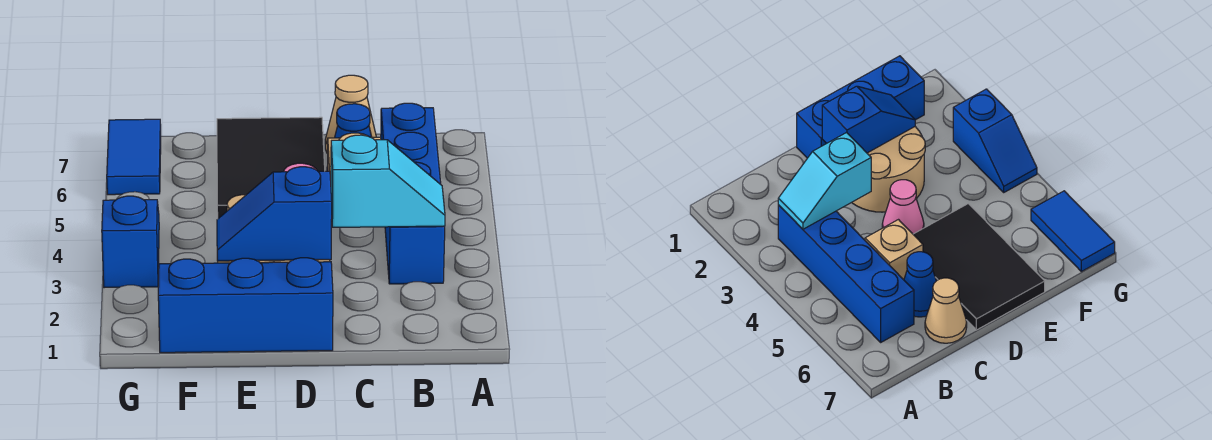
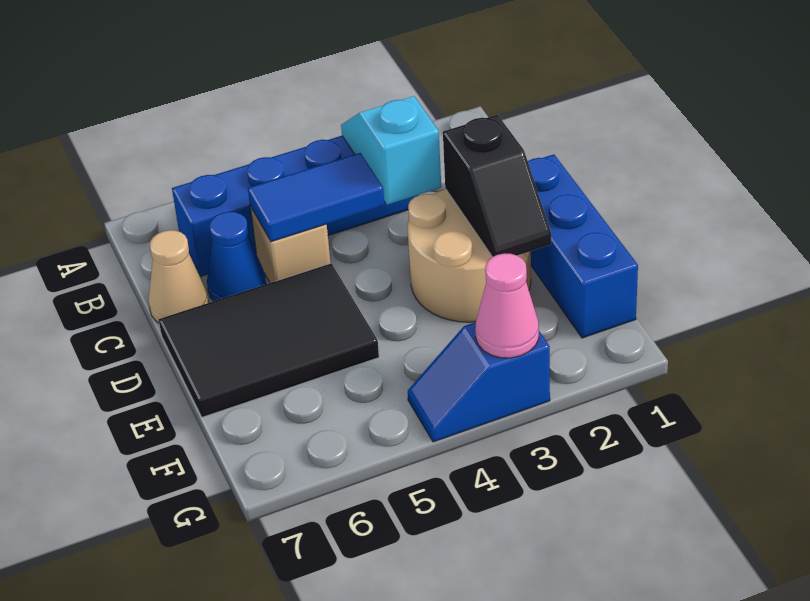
blue 1x2 slope [217,167,332,261] -> black 1x2 slope [443,115,551,257]
pink 1x1 cone [882,180,924,234] -> pink 1x1 cone moved to [475,253,539,358]
blue 1x2 tile [107,119,161,195] -> blue 1x2 tile moved to [248,153,384,242]

